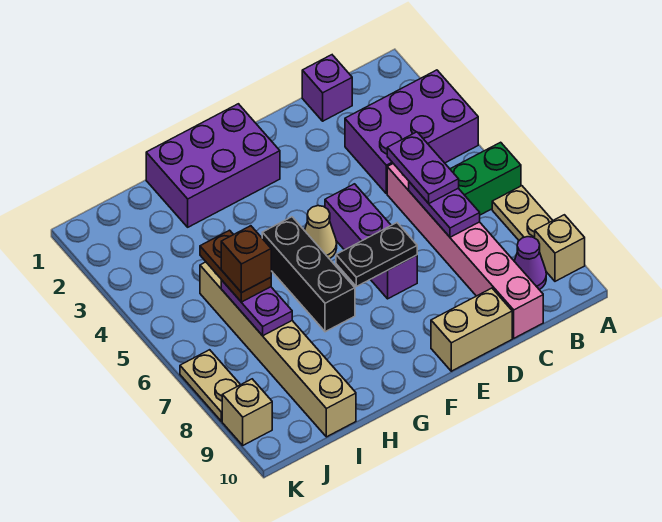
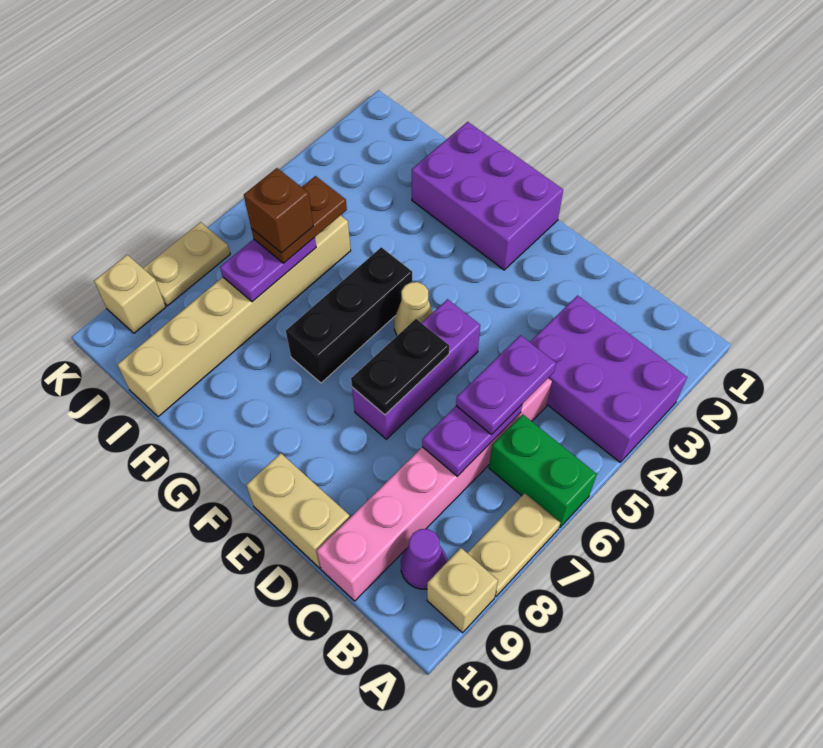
purple 1x1 brick [302,55,352,121] -> none
black 1x2 plate [336,223,417,286] -> black 1x2 plate turned to [351,319,449,415]

